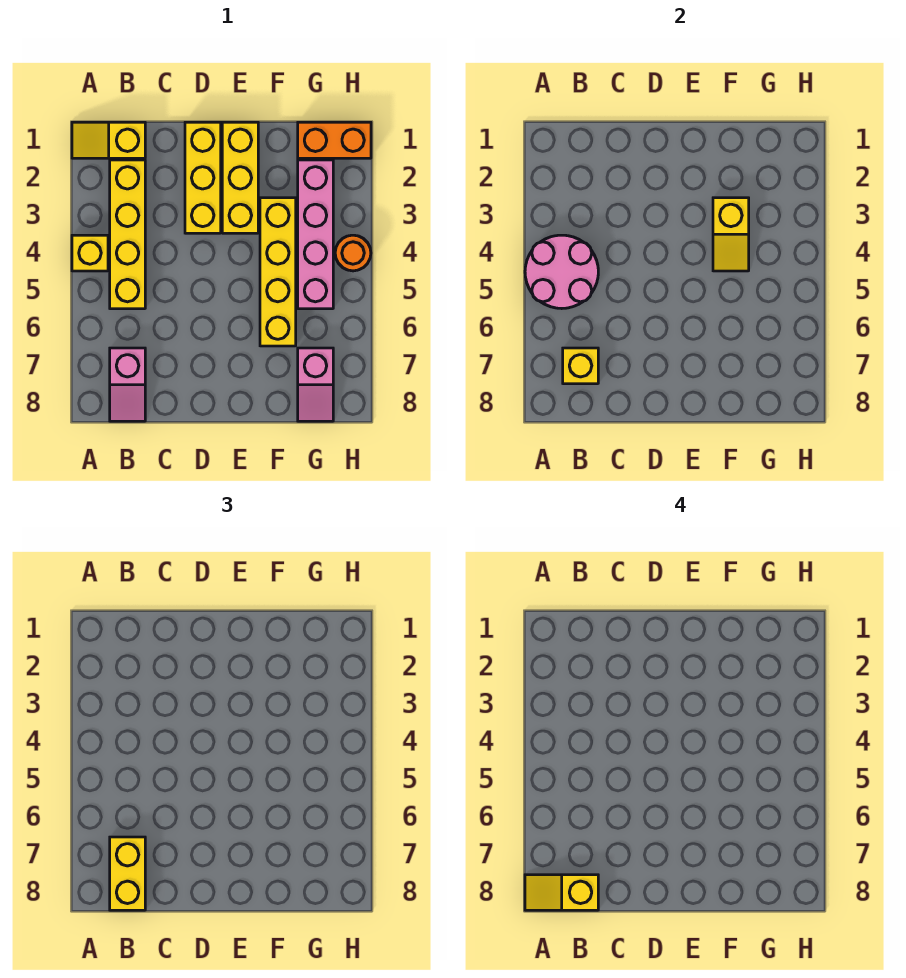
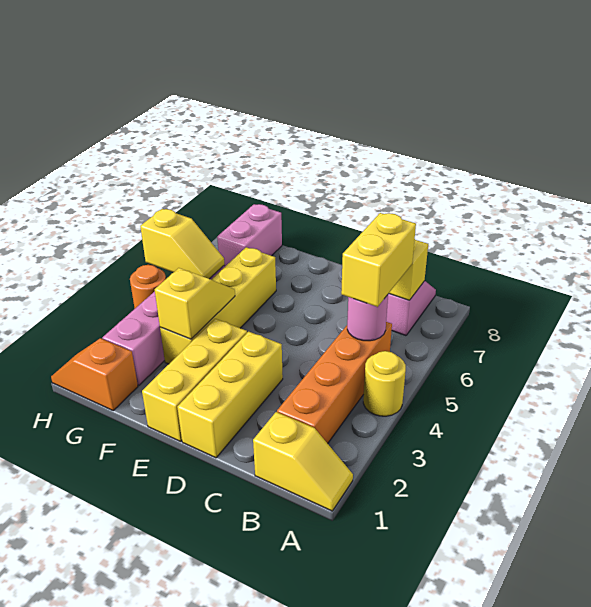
yellow 1x1 brick [72,235,108,271] -> yellow 1x1 round brick [363,351,406,416]
pink 2x2 round brick [525,235,598,309] -> pink 1x1 round brick [347,295,388,341]
yellow 1x2 slope [525,875,598,910] -> yellow 1x2 slope moved to [140,209,225,279]
yellow 1x4 brick [110,160,145,309] -> orange 1x4 brick [277,322,392,444]
yellow 1x2 brick [110,837,145,910] -> yellow 1x2 brick moved to [341,213,416,307]
orange 1x2 brick [298,122,371,158] -> orange 1x2 slope [51,338,138,410]
pink 1x2 slope [298,348,333,421] -> pink 1x2 brick [217,204,282,266]

